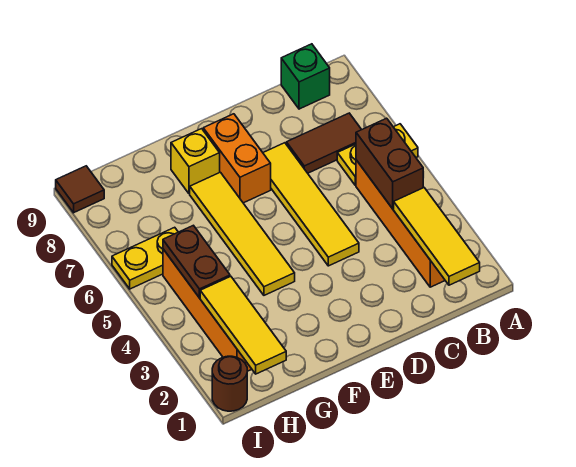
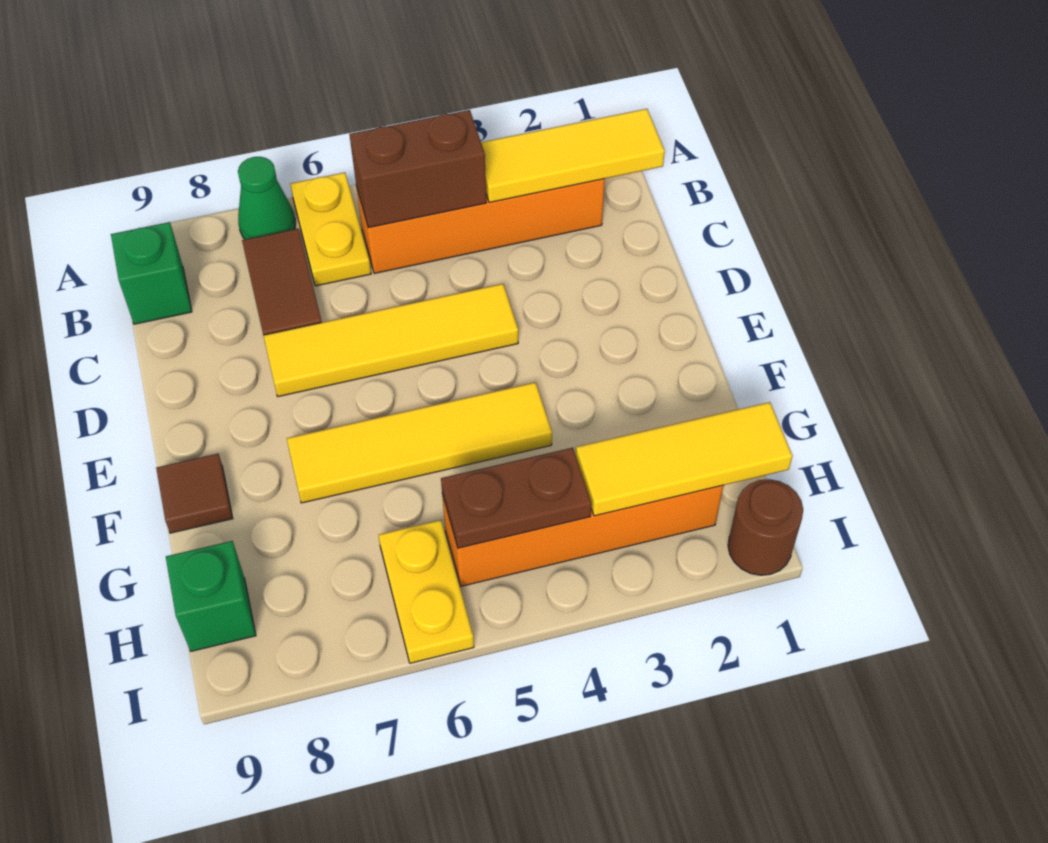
none -> green 1x1 cone [238,157,296,239]
orange 1x2 brick [203,114,271,203] -> none
yellow 1x1 brick [171,129,220,194] -> none
none -> green 1x1 brick [166,541,256,651]
brown 1x1 tile [56,166,104,213] -> brown 1x1 tile moved to [156,454,233,533]

